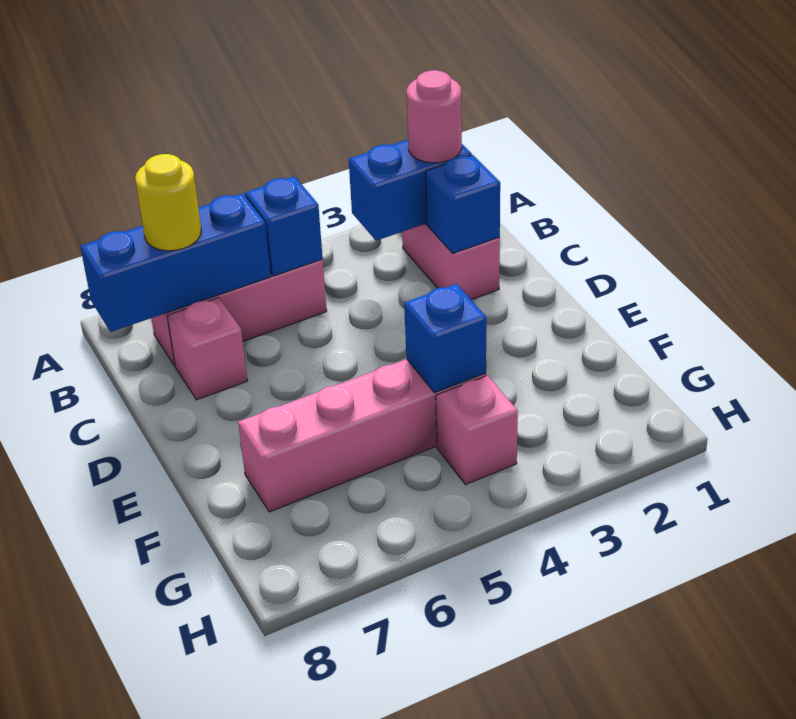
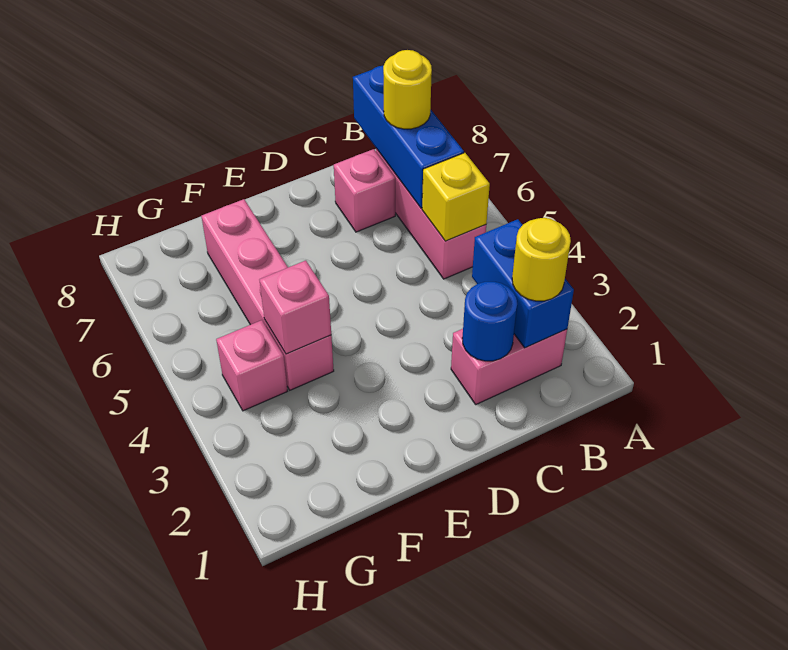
pink 1x1 round brick [407,70,462,163] -> yellow 1x1 round brick [512,218,571,301]
blue 1x1 brick [245,176,323,276] -> yellow 1x1 brick [422,153,490,241]
blue 1x1 brick [425,155,500,253] -> blue 1x1 round brick [462,282,517,361]
blue 1x1 brick [404,284,486,393] -> pink 1x1 brick [260,261,331,354]

